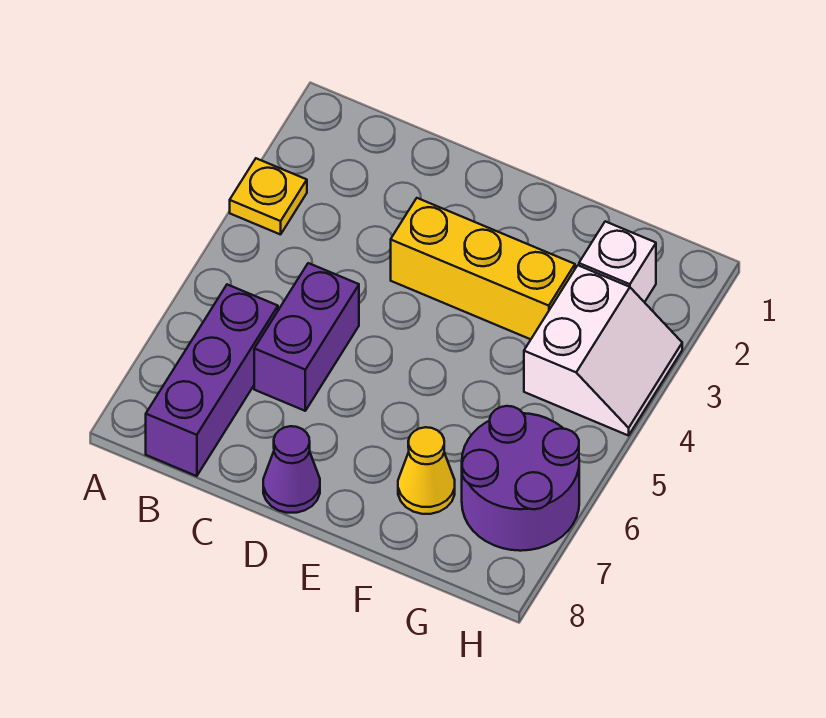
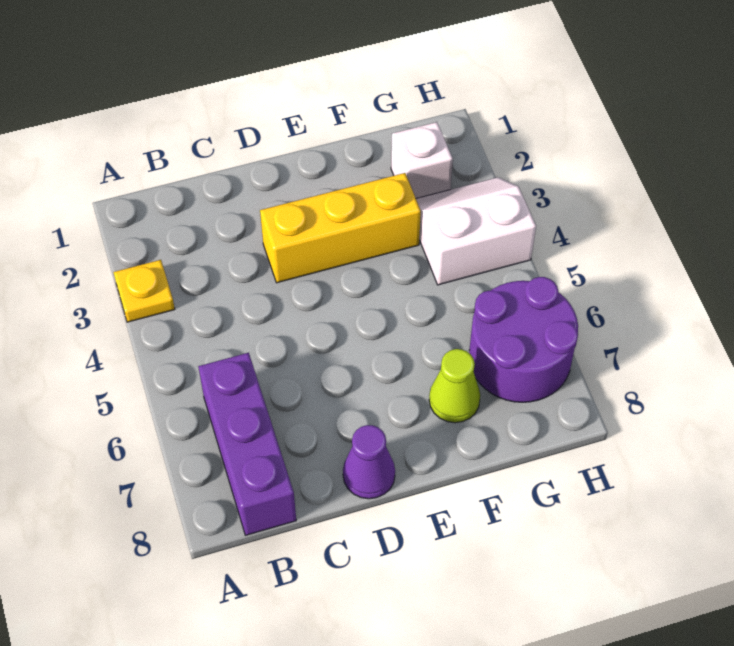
purple 1x2 brick [254,263,359,411] -> none
yellow 1x1 cone [398,427,455,514] -> lime 1x1 cone [429,349,480,423]
white 2x2 slope [524,265,682,436] -> white 2x2 slope turned to [416,177,536,285]

